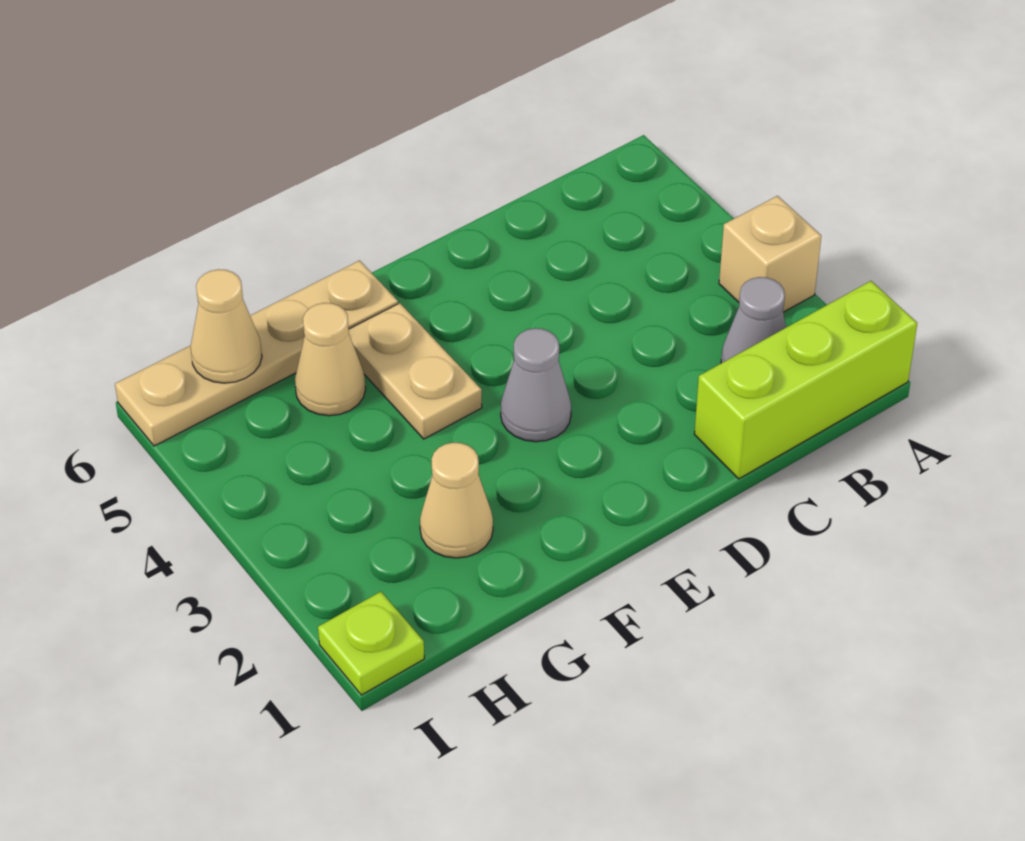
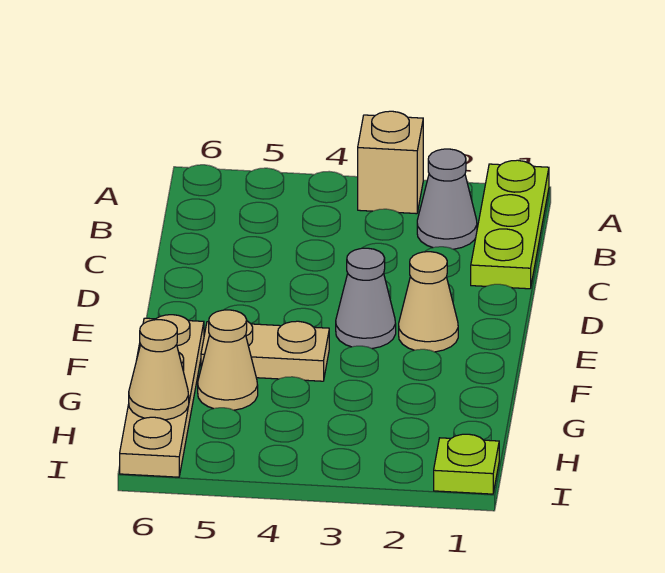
lime 1x3 brick [694,281,917,479] -> lime 1x3 plate [471,160,549,289]
tan 1x1 cone [420,443,493,558] -> tan 1x1 cone moved to [399,252,458,352]

